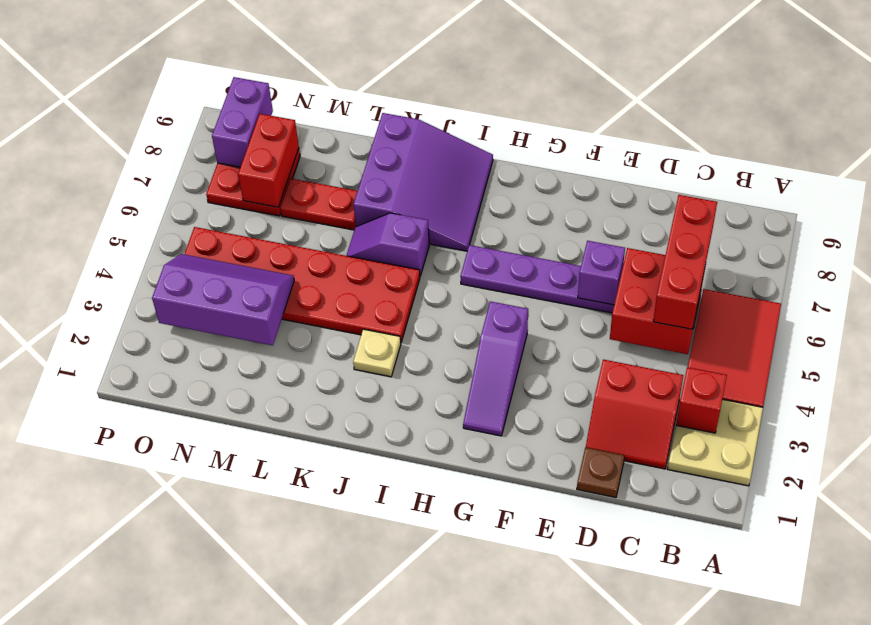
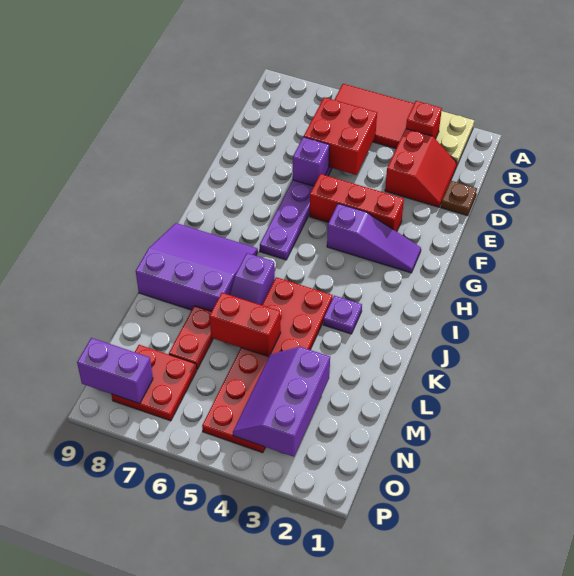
red 1x3 brick [653,195,717,329] -> red 1x3 brick moved to [310,174,404,232]
tan 1x1 plate [353,329,401,377] -> purple 1x1 plate [323,296,362,334]
red 1x2 brick [238,114,299,207] -> red 1x2 brick moved to [210,293,281,357]

